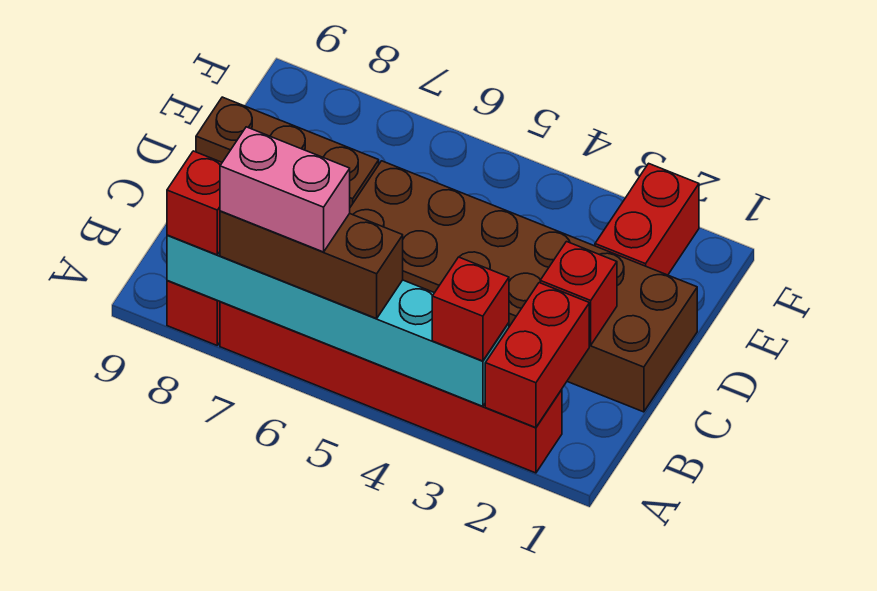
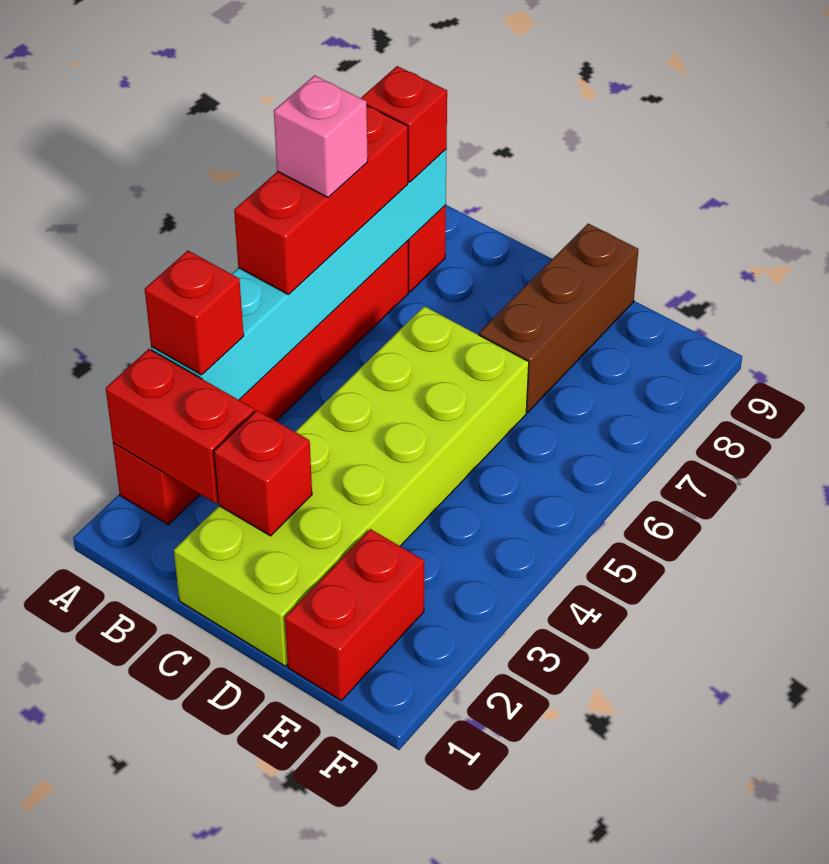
brown 1x3 brick [220,211,403,319] -> red 1x3 brick [234,106,408,294]
pink 1x2 brick [220,127,350,252] -> pink 1x1 brick [274,75,368,197]
brown 2x6 brick [350,161,697,412] -> lime 2x6 brick [174,306,529,666]
red 1x2 brick [595,163,699,275] -> red 1x2 brick turned to [285,529,424,700]

